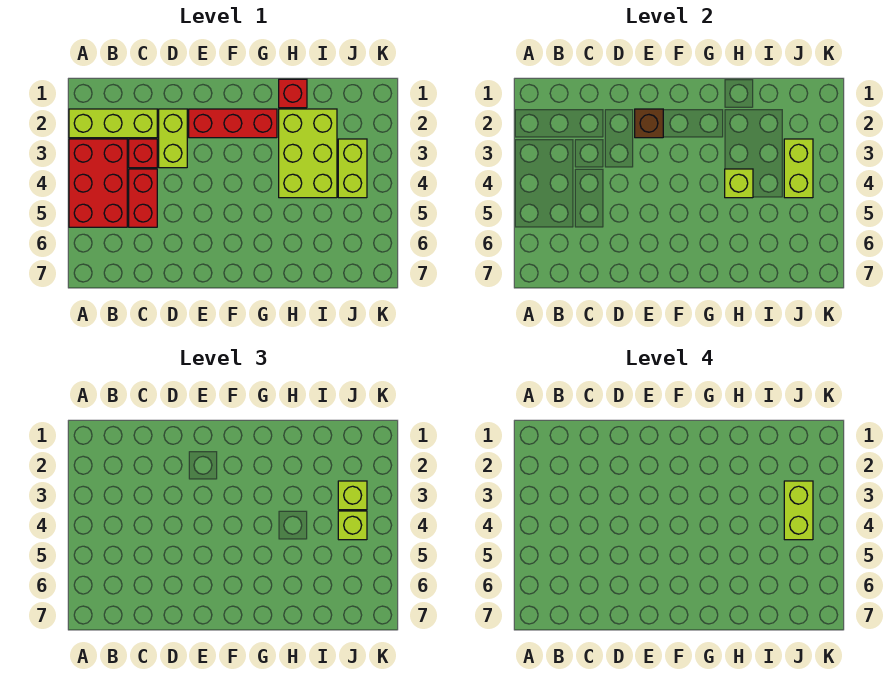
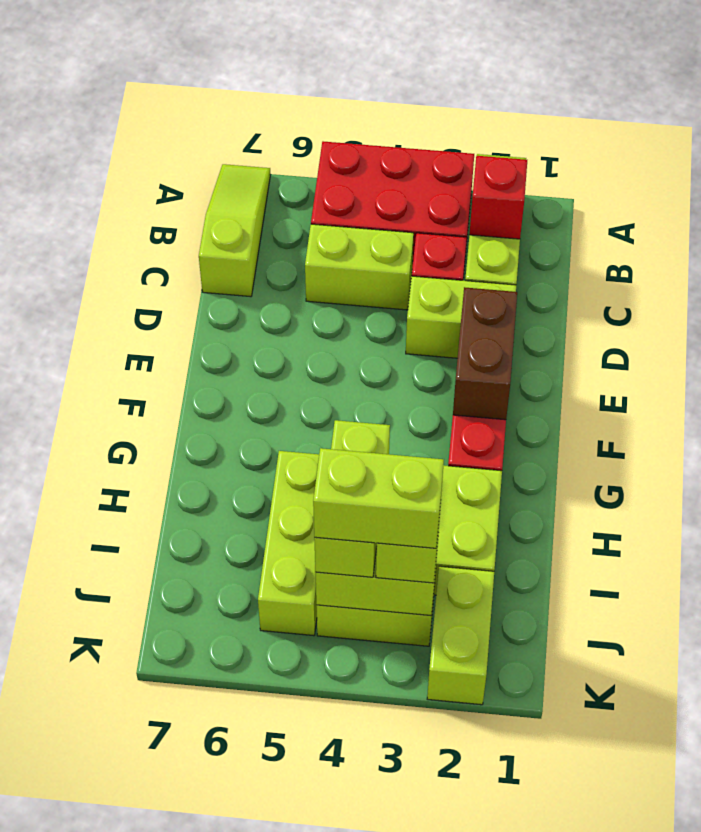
none -> lime 1x3 slope [199,164,270,297]
red 1x2 brick [129,169,157,227] -> lime 1x2 brick [305,224,414,310]
brown 1x1 brick [635,109,663,138] -> brown 1x2 brick [453,287,517,420]
red 1x1 brick [279,79,307,108] -> red 1x1 brick moved to [470,156,527,239]
none -> lime 1x3 brick [258,451,319,636]
none -> lime 1x2 brick [427,566,494,705]

